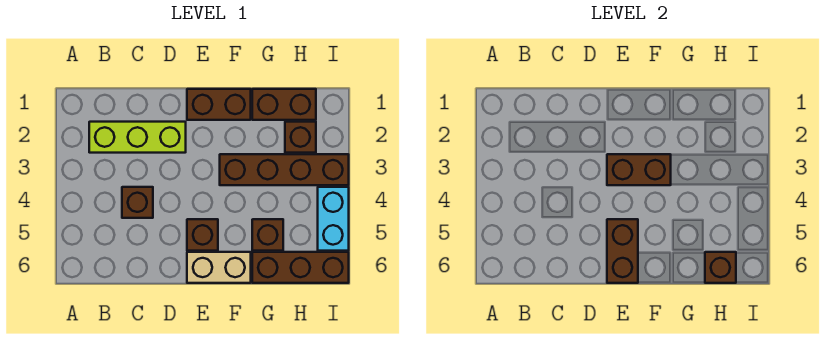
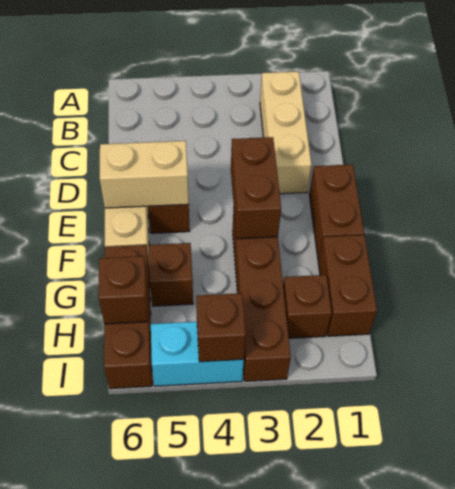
lime 1x3 brick [89,122,186,153] -> tan 1x3 brick [260,72,311,194]
brown 1x1 brick [122,187,153,218] -> brown 1x1 brick moved to [196,293,246,362]
brown 1x2 brick [607,219,638,283] -> tan 1x2 brick [100,141,189,208]

